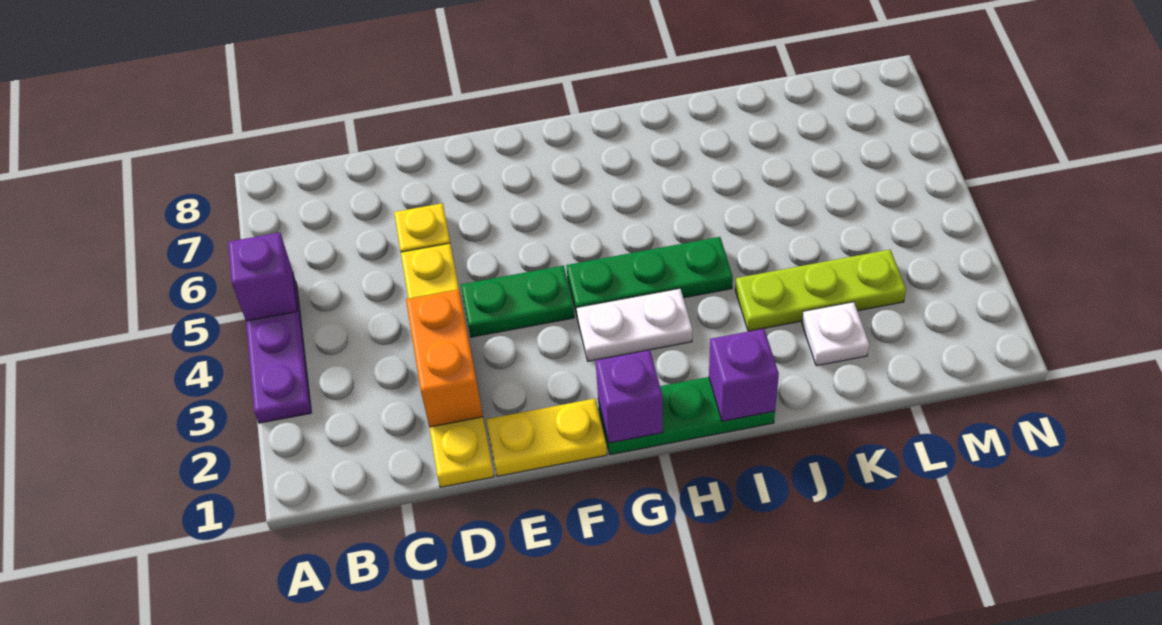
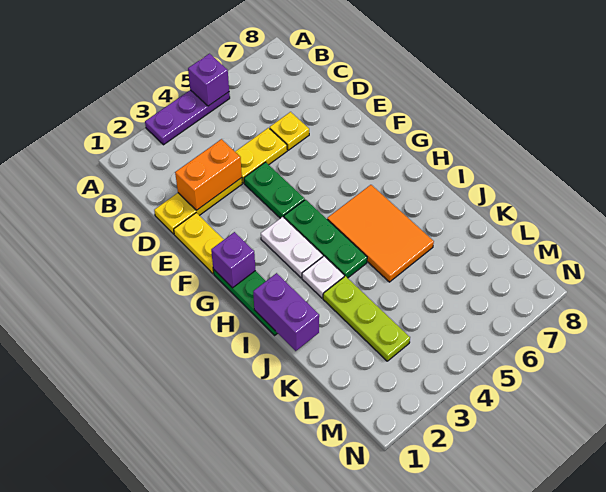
none -> orange 2x3 tile [327,185,434,282]
purple 1x1 brick [709,329,779,421] -> purple 1x2 brick [253,273,319,351]
white 1x1 plate [802,302,869,366] -> white 1x1 plate moved to [302,256,344,298]

